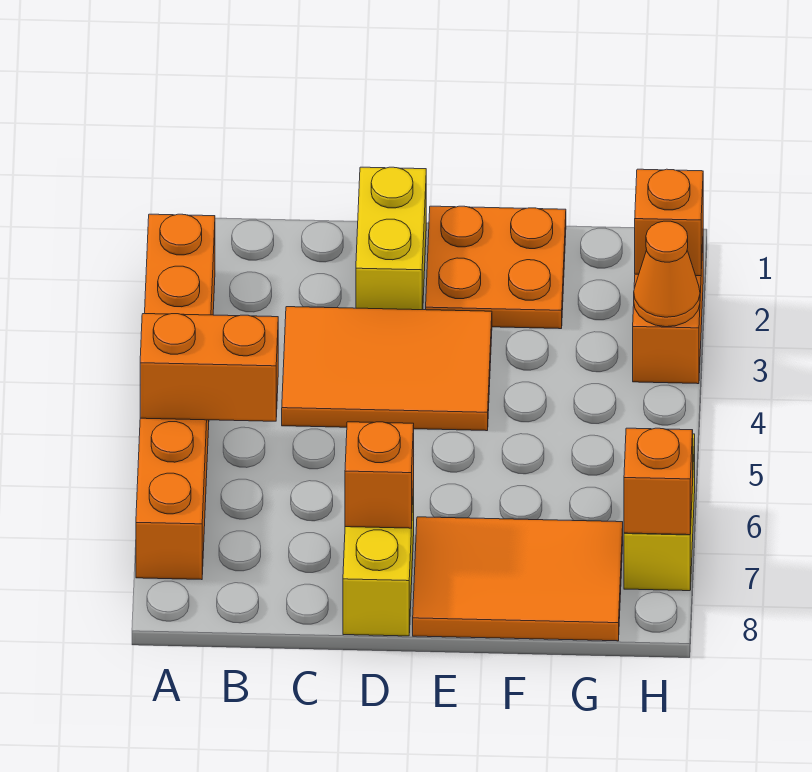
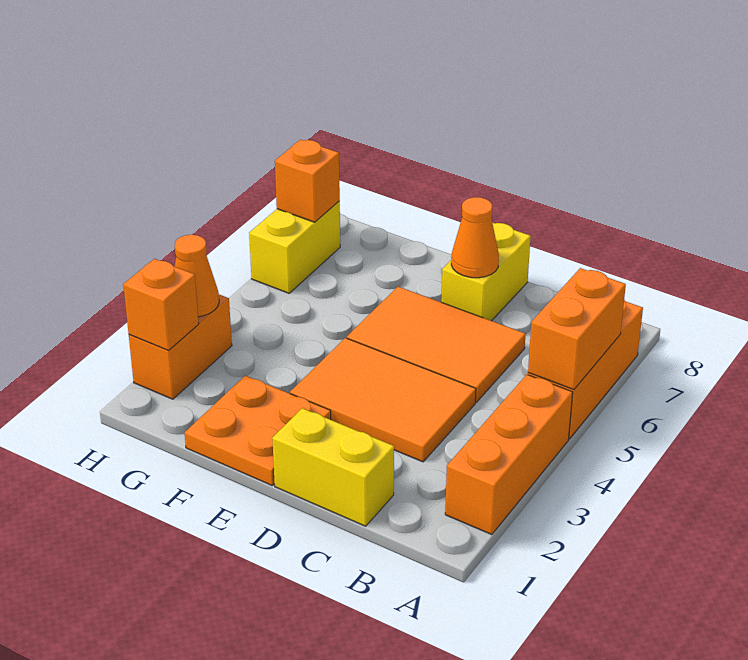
orange 1x2 brick [140,314,278,421] -> orange 1x2 brick turned to [528,268,626,390]
yellow 1x2 brick [356,167,426,310] -> yellow 1x2 brick turned to [272,408,394,526]
orange 1x1 brick [345,422,414,528] -> orange 1x1 cone [451,197,499,278]
orange 2x3 tile [413,517,623,641] -> orange 2x3 tile moved to [347,287,526,402]

